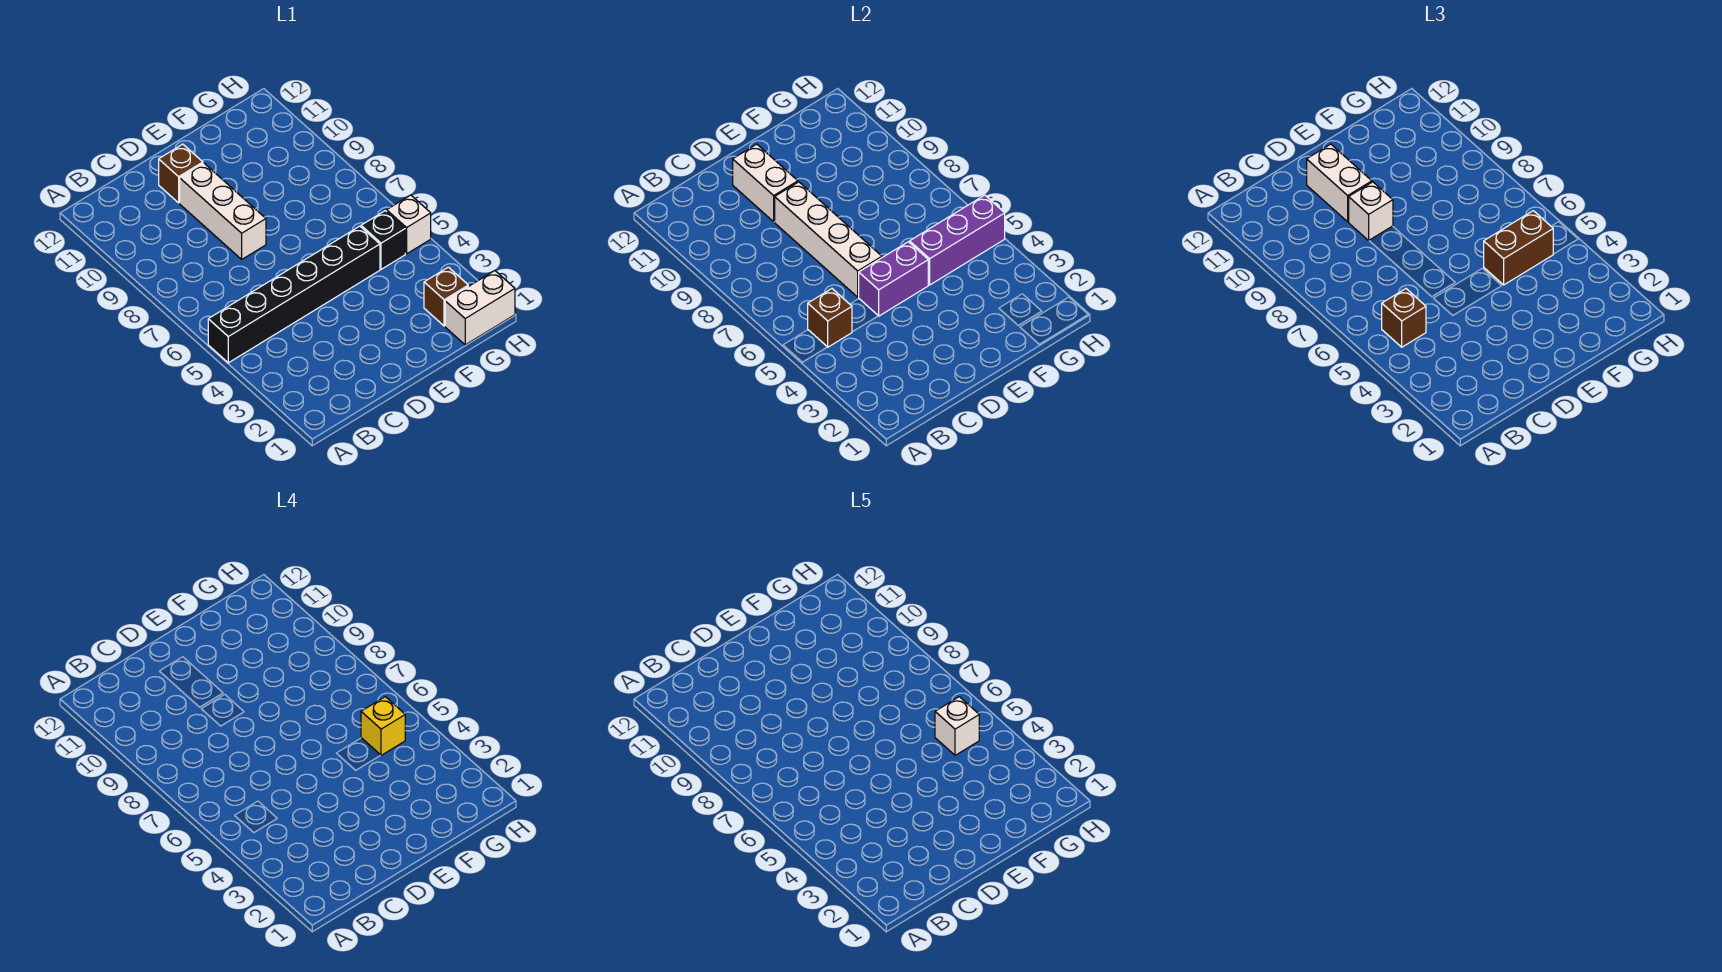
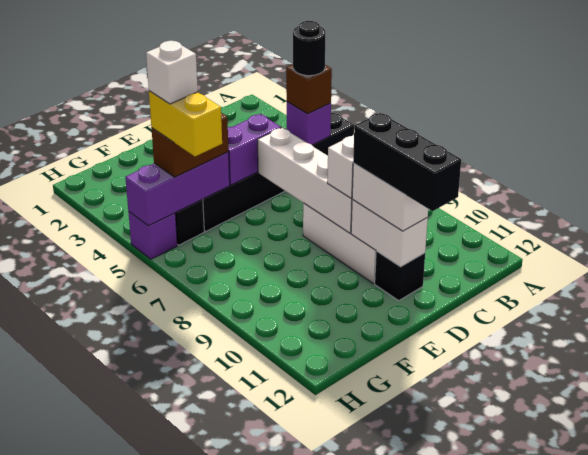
brown 1x1 brick [808,289,852,347] -> purple 1x1 brick [287,102,331,145]
none -> black 1x1 round brick [293,21,325,76]
none -> black 1x3 brick [353,113,461,211]
brown 1x1 brick [159,144,203,203] -> black 1x1 brick [375,251,425,300]
white 1x2 brick [445,271,515,345] -> none
brown 1x1 brick [424,267,468,326] -> none
yellow 1x1 brick [361,697,405,755] -> yellow 1x2 brick [149,91,222,156]
white 1x1 brick [387,195,431,254] -> purple 1x1 brick [128,212,177,259]

